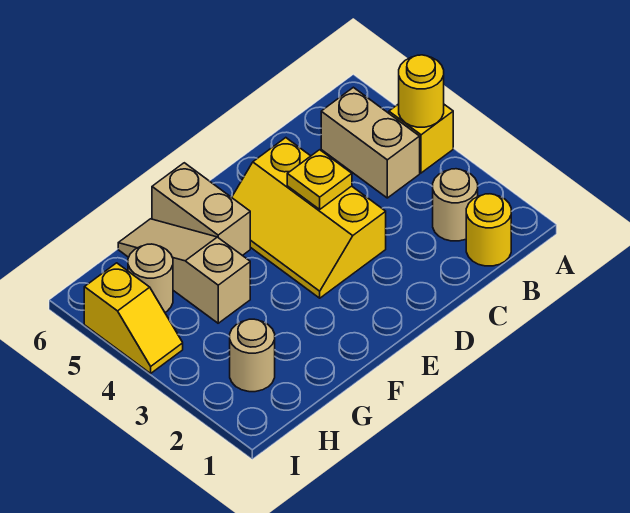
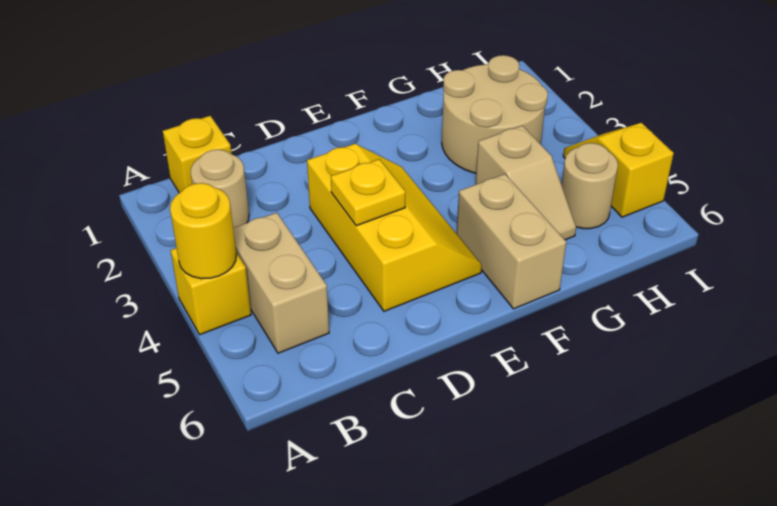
yellow 1x1 round brick [466,194,511,266] -> yellow 1x1 brick [163,116,231,193]
tan 1x3 slope [118,219,250,323] -> tan 1x2 slope [476,126,576,240]
tan 1x1 round brick [230,319,275,392] -> tan 2x2 round brick [442,55,548,173]

